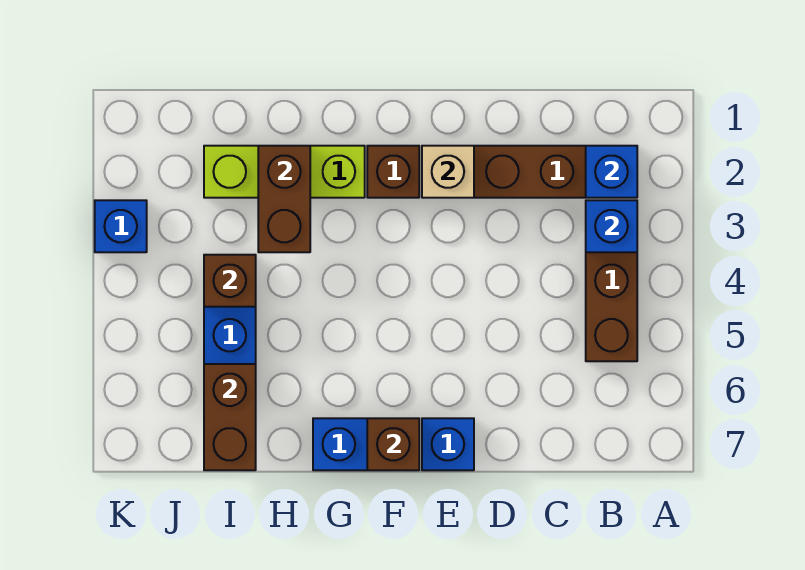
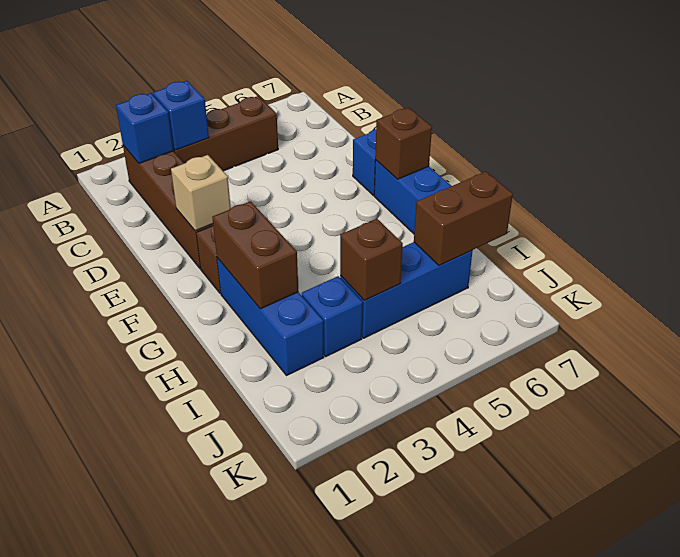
lime 1x3 brick [204,146,365,198] -> blue 1x3 brick [217,258,324,376]
brown 1x2 brick [258,146,310,252] -> brown 1x2 brick turned to [212,201,298,309]
blue 1x1 brick [95,200,147,252] -> blue 1x1 brick moved to [302,276,362,356]

